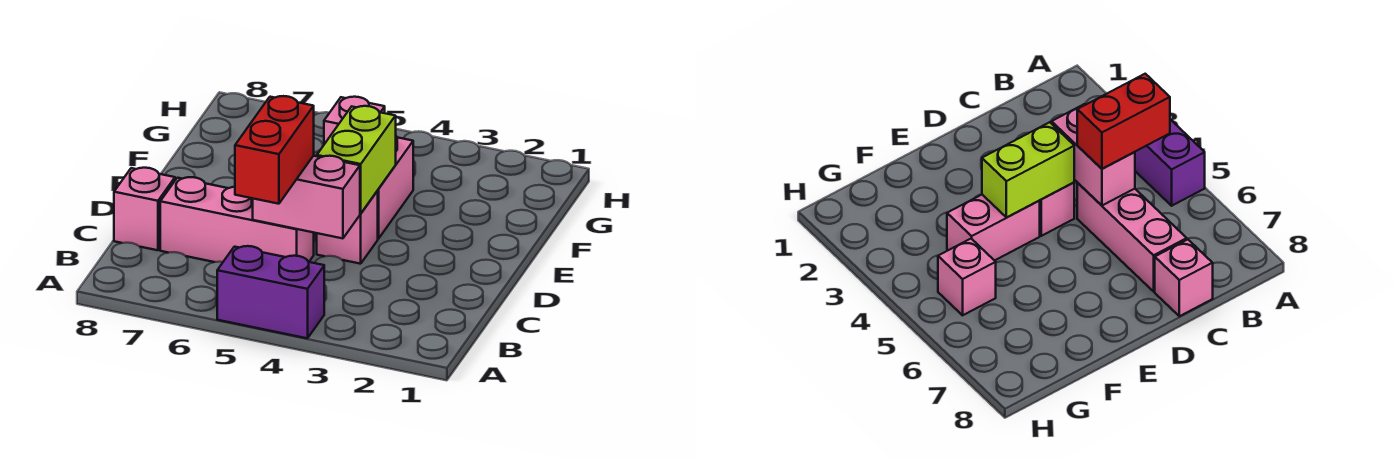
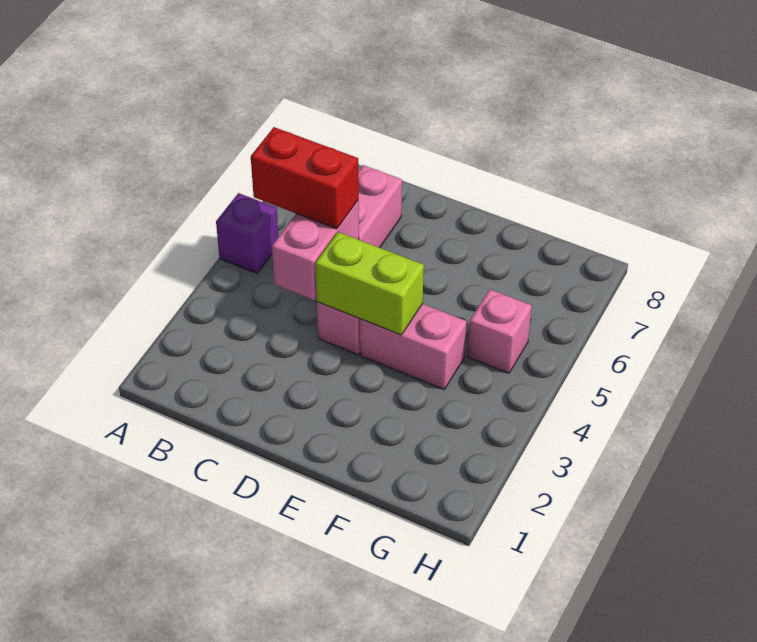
purple 1x2 brick [217,246,324,338] -> purple 1x1 brick [216,193,279,273]
pink 1x1 brick [114,168,175,250] -> none

